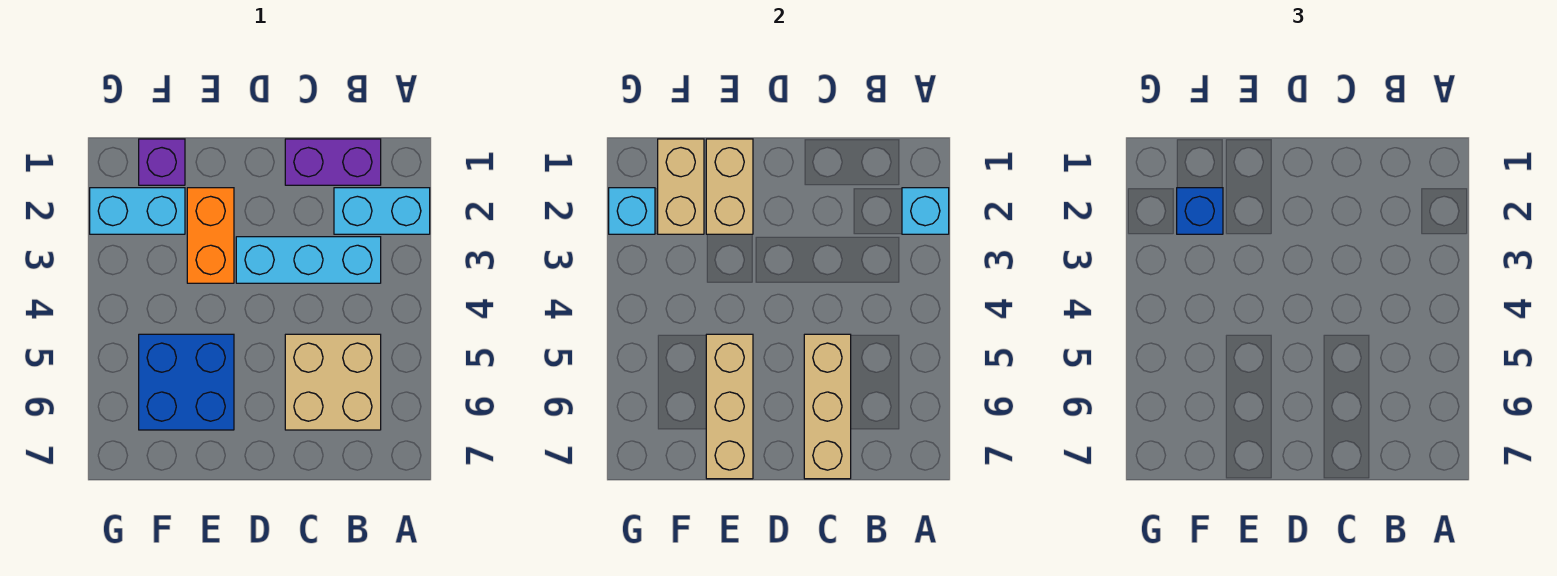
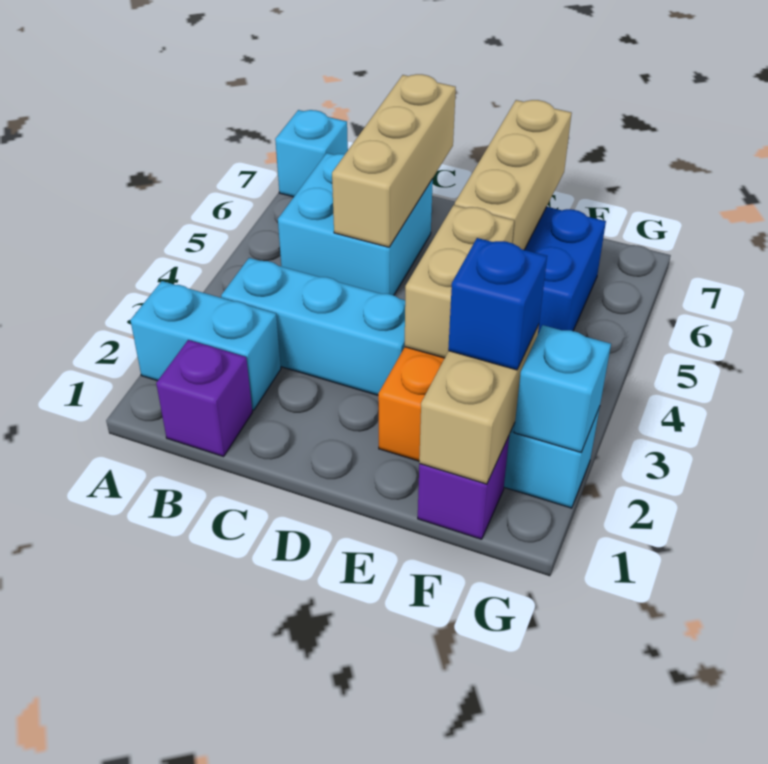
cyan 1x1 brick [902,188,949,234] -> cyan 1x1 brick moved to [275,110,348,197]
purple 1x2 brick [285,139,381,185] -> purple 1x1 brick [156,340,252,457]
tan 2x2 brick [285,334,381,430] -> cyan 2x2 brick [278,153,433,295]
tan 1x2 brick [706,139,753,234] -> tan 1x2 brick moved to [405,205,514,358]

